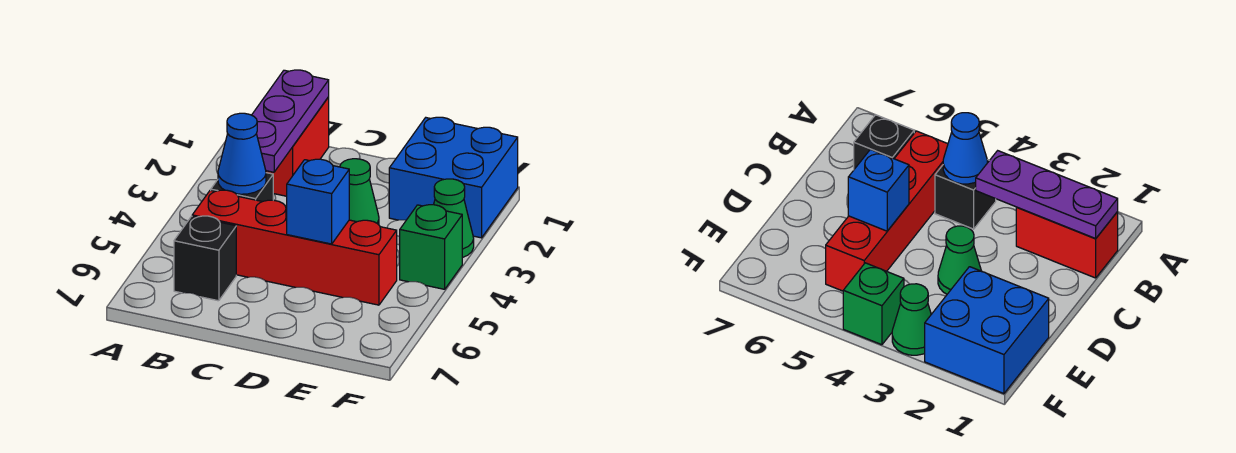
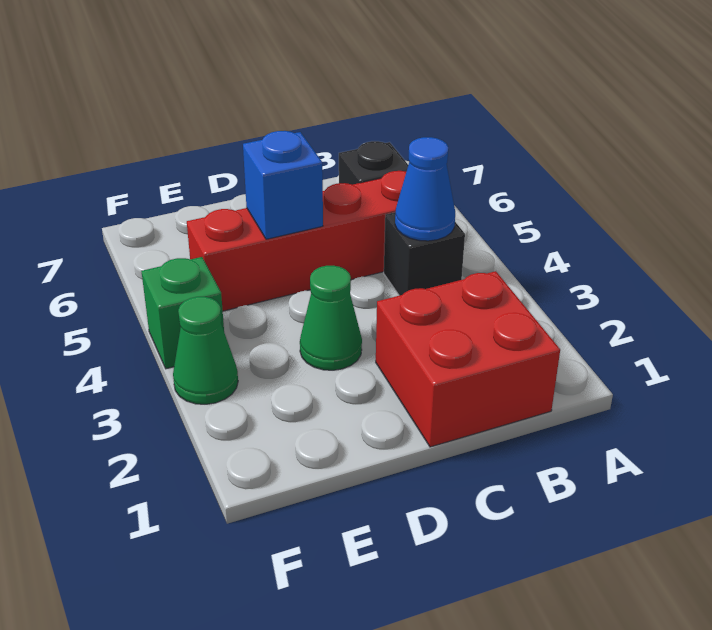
red 1x2 brick [266,97,329,196] -> red 2x2 brick [376,271,560,447]
purple 1x3 plate [252,70,329,172] -> none
blue 2x2 brick [389,117,518,238] -> none

